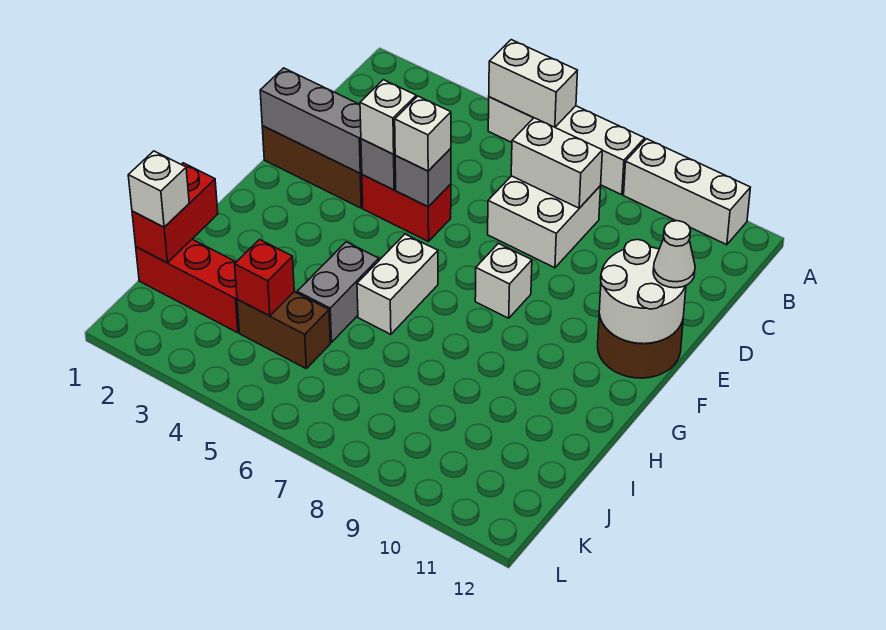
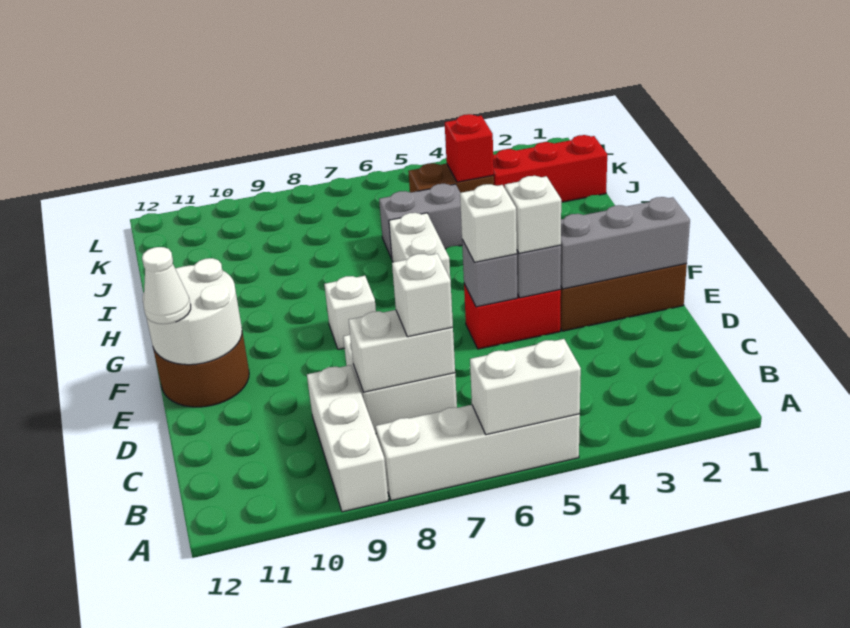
white 1x3 brick [624,139,750,245] -> white 1x3 brick turned to [307,365,389,512]
grey 1x2 brick [297,242,379,342] -> grey 1x2 brick turned to [379,184,462,259]
red 1x2 brick [132,163,218,263] -> none
white 1x1 brick [128,151,189,227] -> white 1x1 brick moved to [392,254,453,337]

